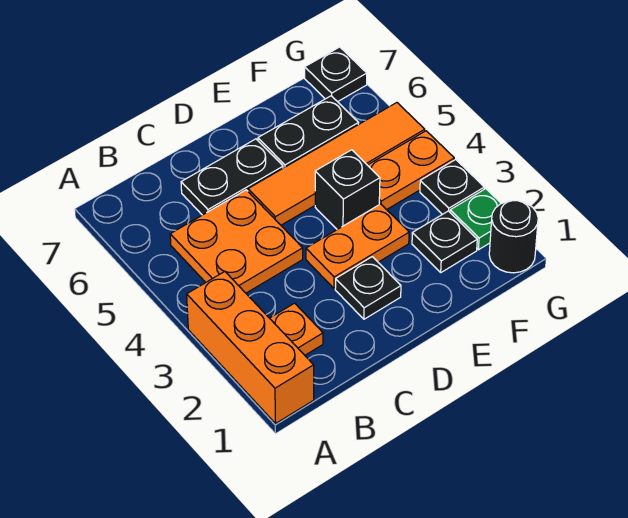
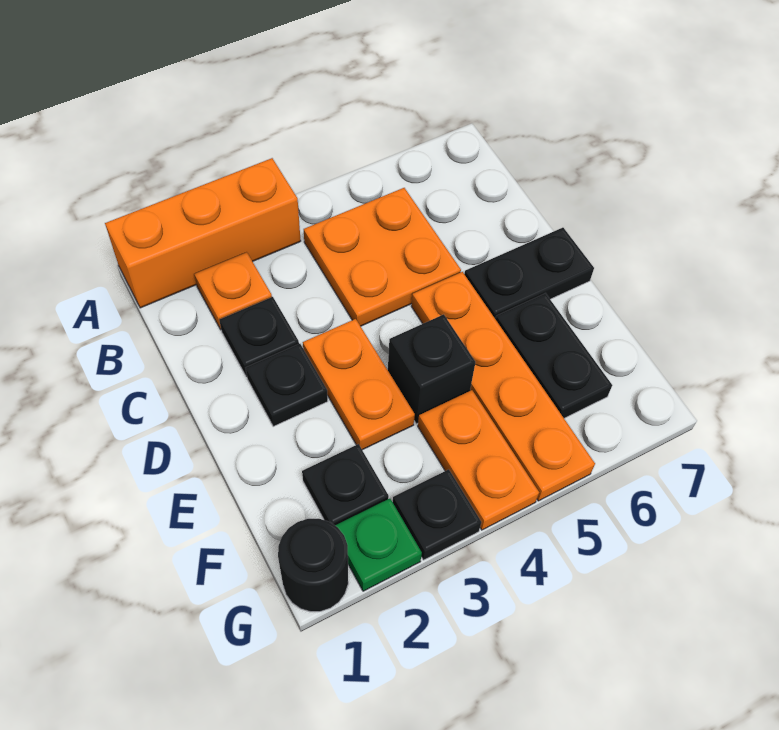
black 1x2 plate [181,139,283,215] -> black 1x2 plate turned to [464,228,594,319]
orange 1x4 tile [248,103,425,225] -> orange 1x4 plate [411,272,595,501]
black 1x1 plate [305,47,367,102] -> black 1x1 plate moved to [219,297,299,377]

